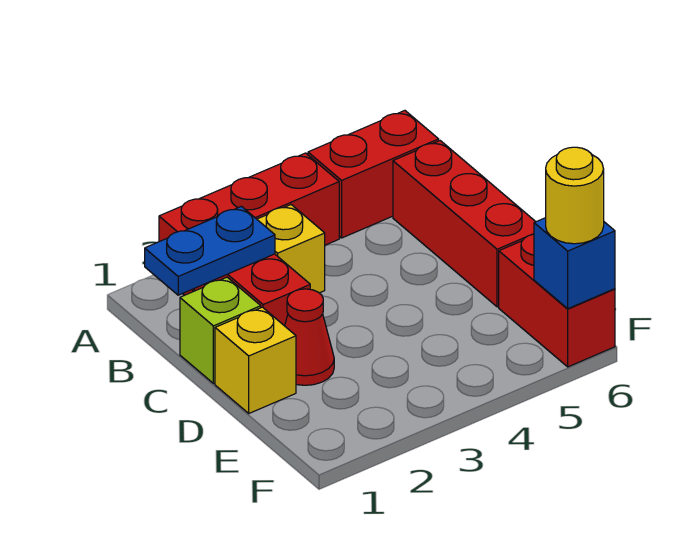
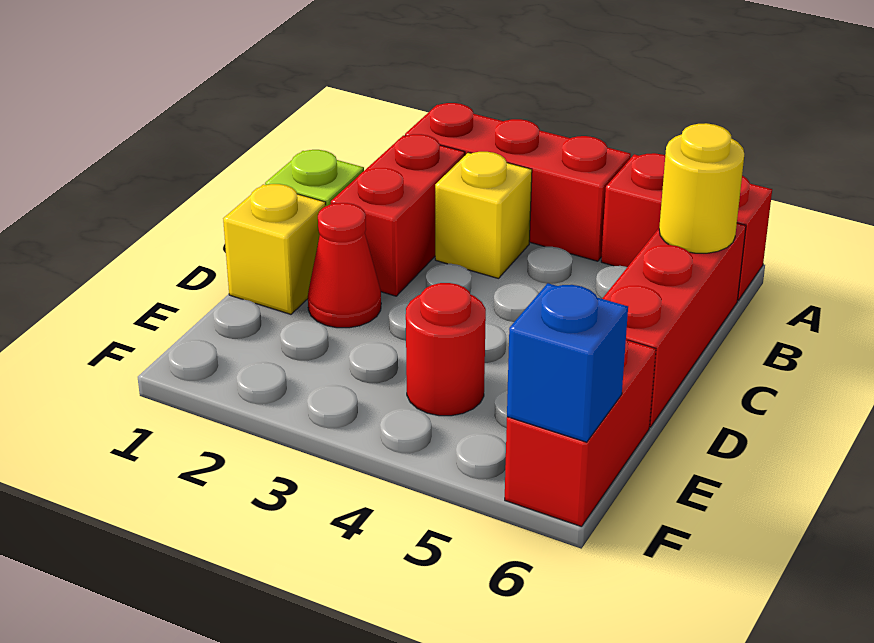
blue 1x2 plate [145,206,275,295] -> none
none -> red 1x1 round brick [406,283,486,416]
yellow 1x1 round brick [546,147,604,244] -> yellow 1x1 round brick moved to [659,123,744,253]

